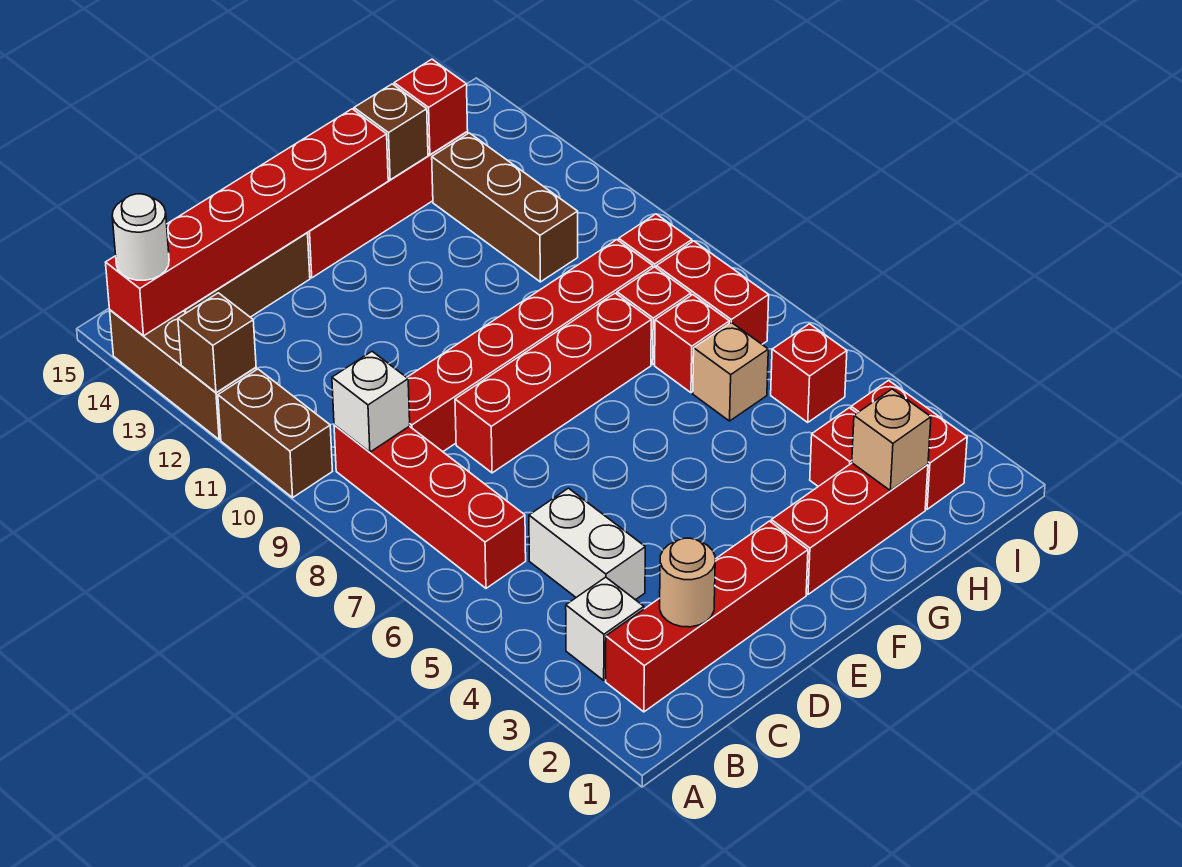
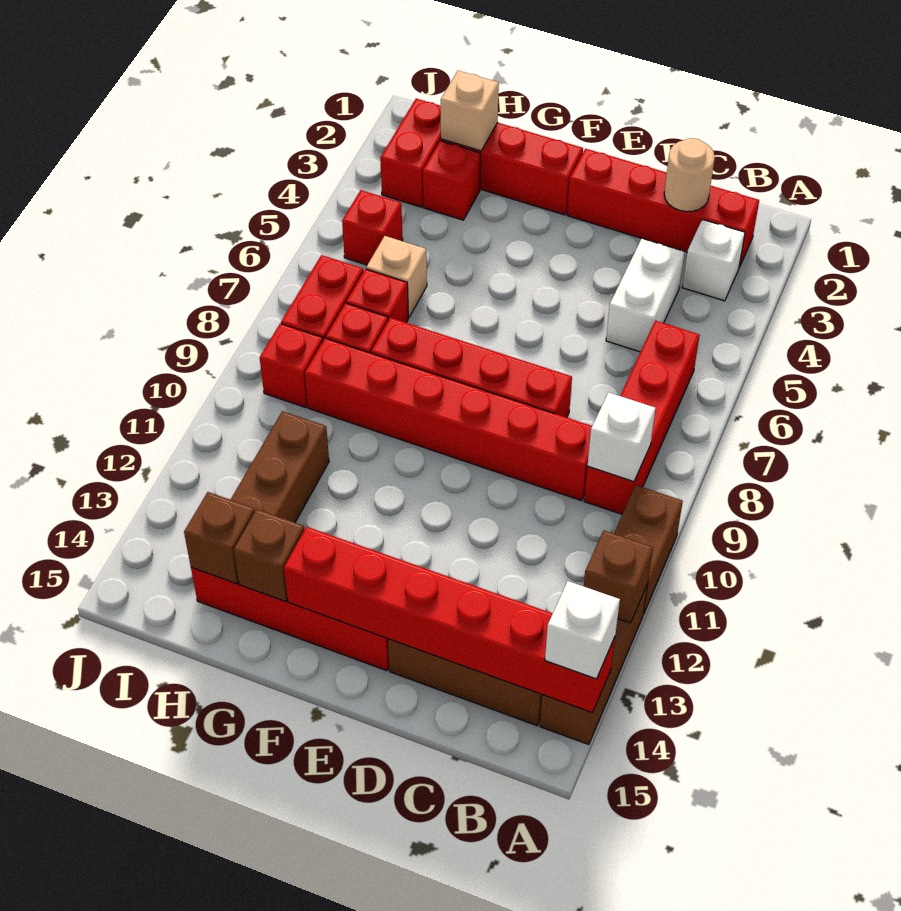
white 1x1 round brick [112,194,169,280] -> white 1x1 brick [545,581,620,679]
red 1x1 brick [394,59,468,155] -> brown 1x1 brick [184,492,255,584]

